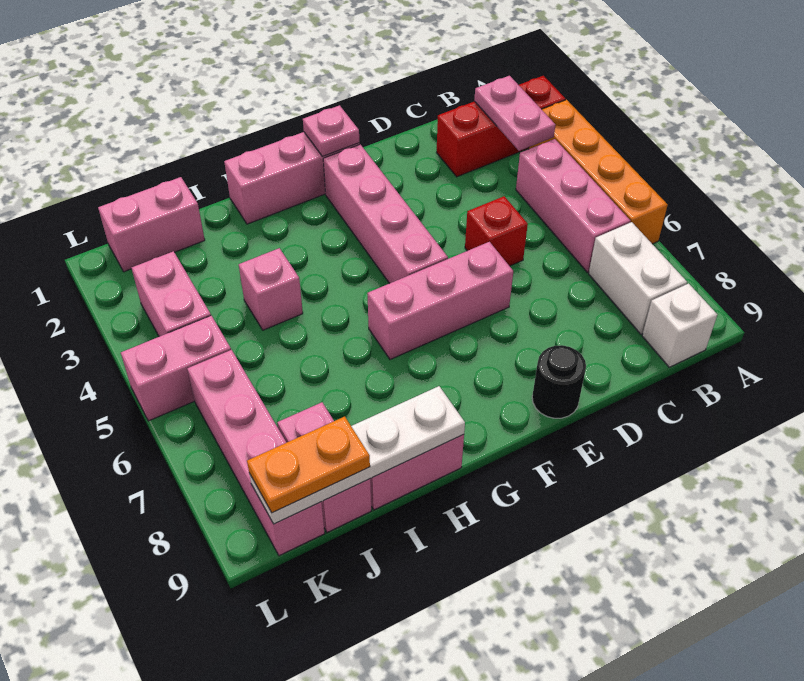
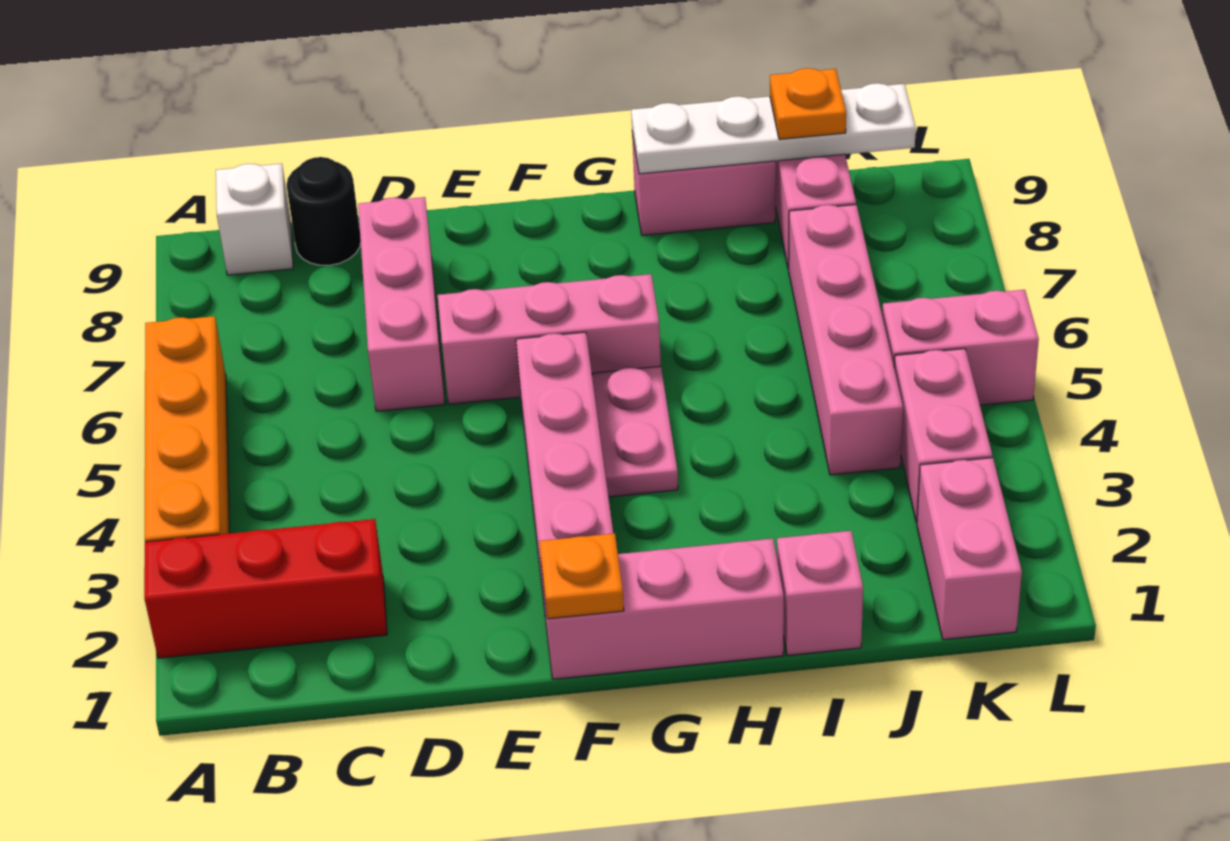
pink 1x2 plate [474,76,555,151] -> pink 1x2 plate moved to [592,366,678,497]
pink 1x3 brick [516,139,630,272] -> pink 1x3 brick moved to [358,197,445,411]
white 1x2 brick [589,222,687,334] -> none
red 1x1 brick [465,196,528,266] -> none
black 1x1 round brick [532,345,586,418] -> black 1x1 round brick moved to [286,157,361,265]
pink 1x1 plate [303,105,359,156] -> orange 1x1 plate [539,533,624,619]
pink 1x1 brick [239,248,303,330] -> pink 1x1 brick moved to [777,531,863,655]
pink 1x2 brick [98,177,205,272] -> pink 1x2 brick turned to [917,458,1022,640]
orange 1x2 plate [247,417,370,513] -> orange 1x1 plate [770,68,846,139]
pink 1x4 brick [187,350,325,556] -> pink 1x4 brick moved to [788,205,903,475]

